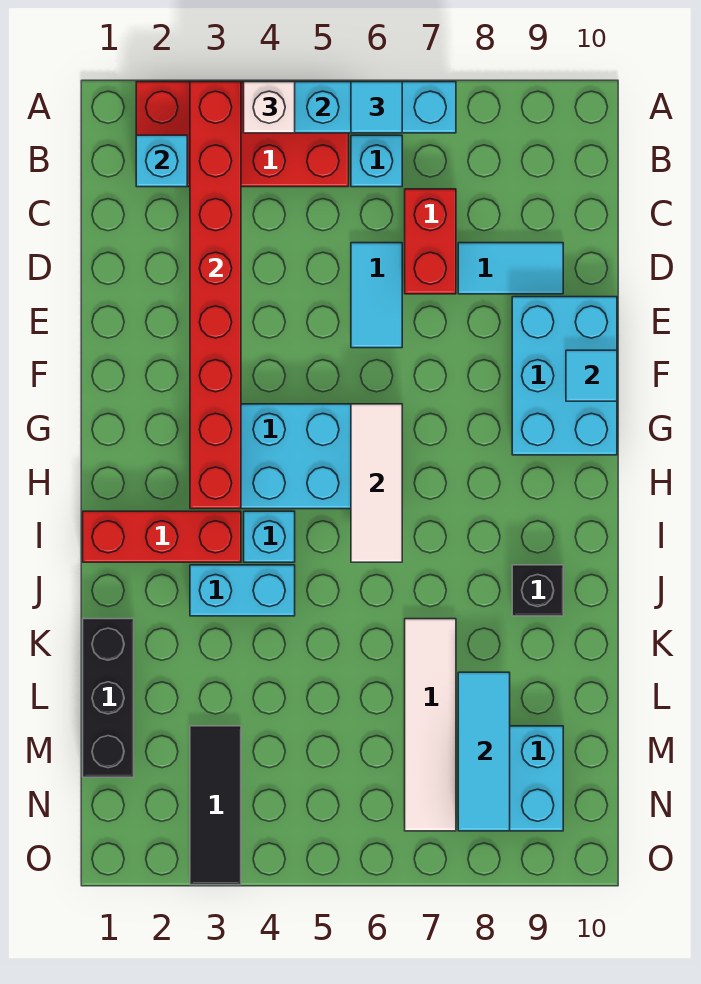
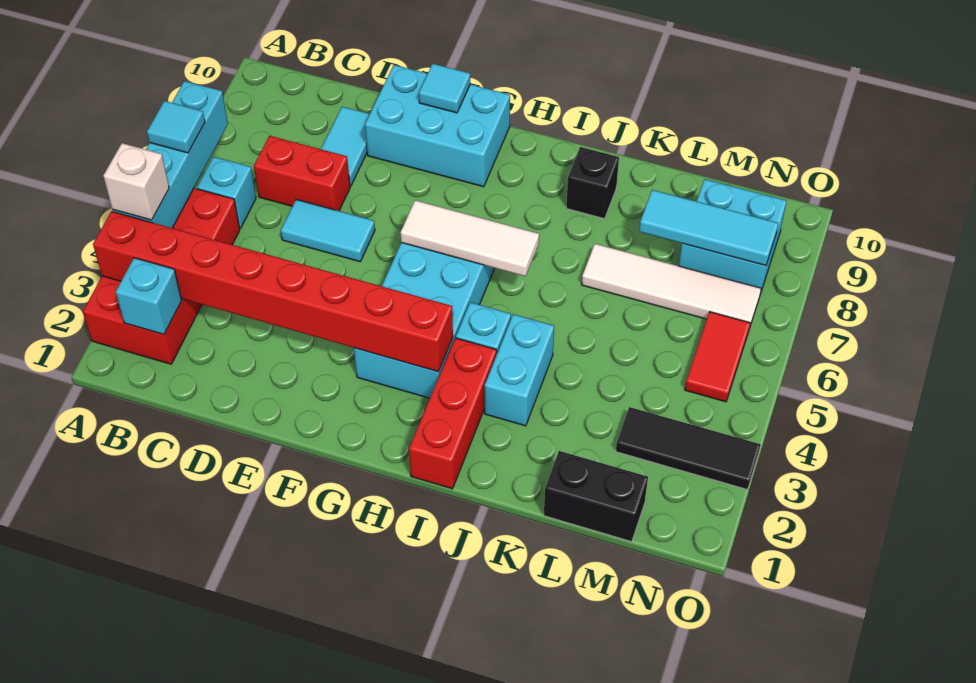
black 1x3 brick [83,619,134,777] -> black 1x2 brick [544,451,648,542]
none -> red 1x2 tile [685,312,750,402]

